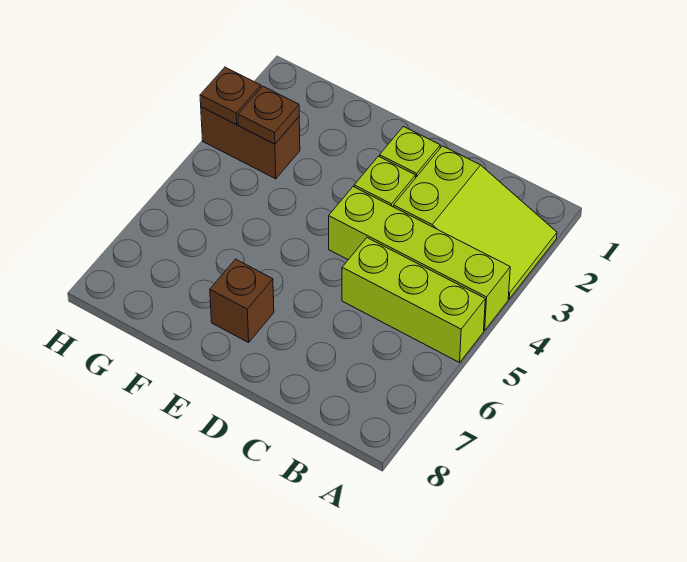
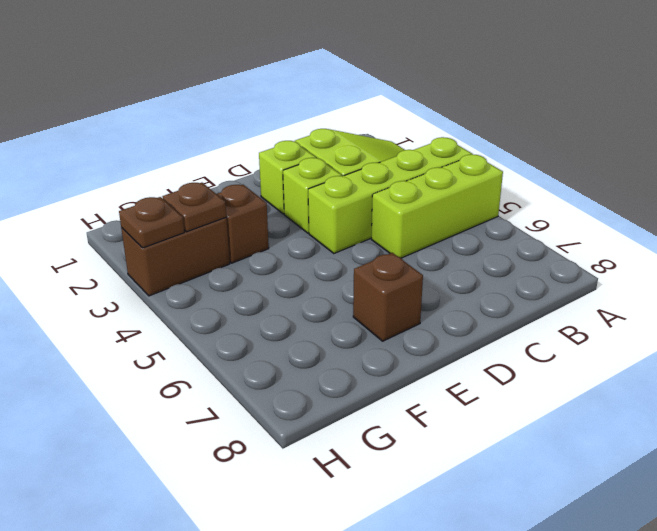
none -> brown 1x1 brick [217,185,269,263]

